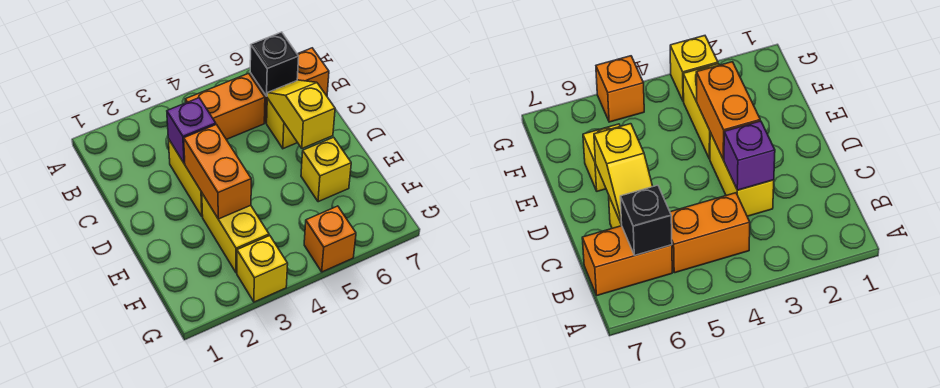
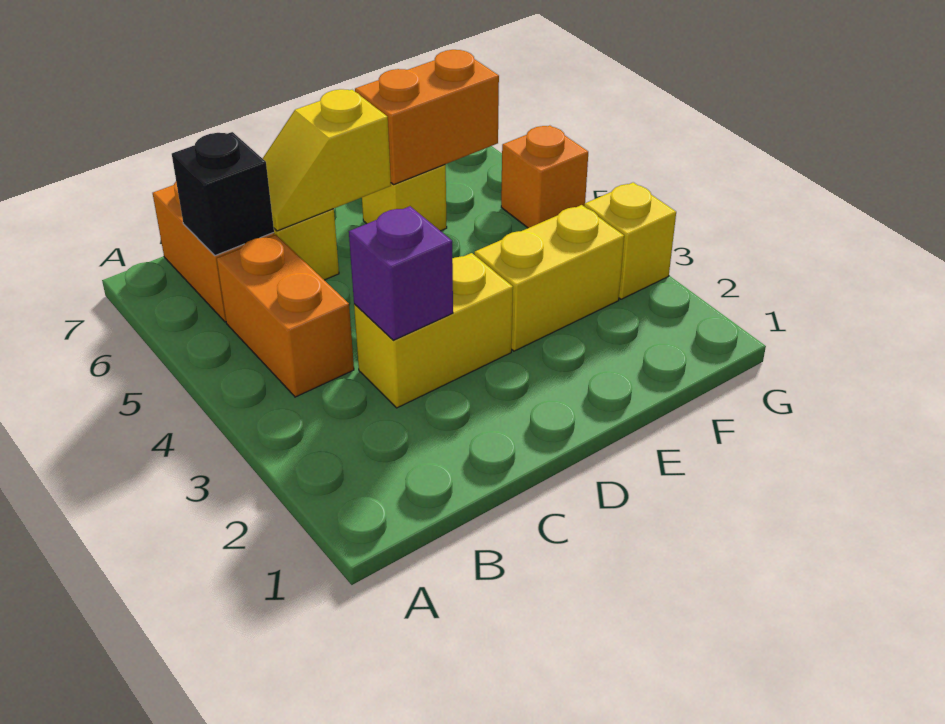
orange 1x2 brick [184,125,251,219] -> orange 1x2 brick moved to [355,50,499,184]

